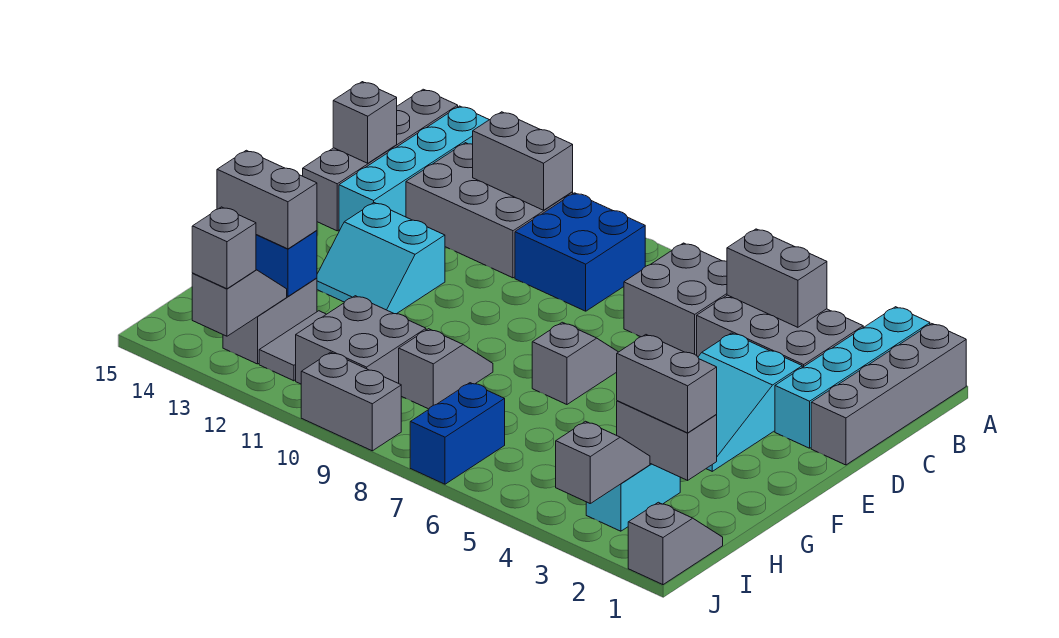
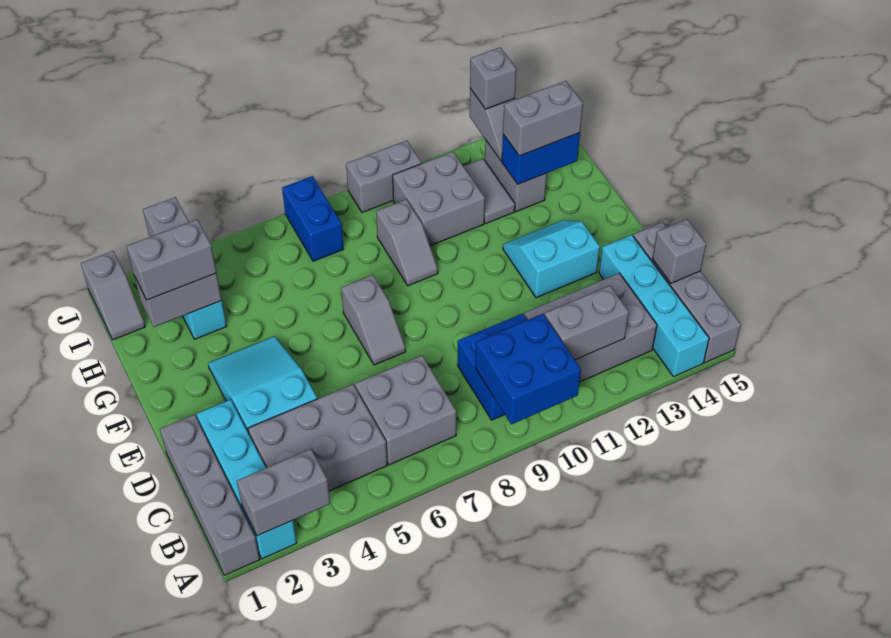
none -> blue 2x2 brick [475,314,581,424]
grey 1x2 brick [727,229,827,327] -> grey 1x2 brick moved to [237,449,330,536]

